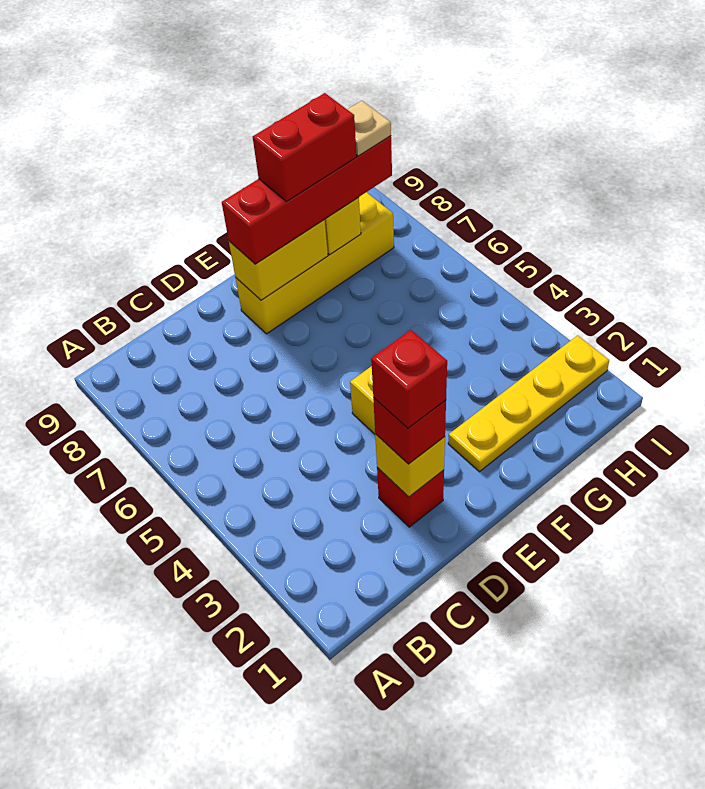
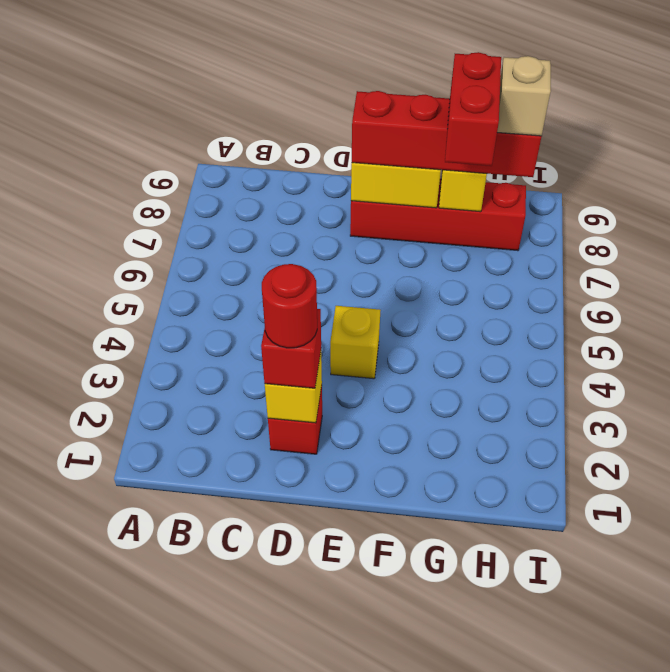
red 1x1 brick [371,330,447,428] -> red 1x1 round brick [262,264,317,348]
yellow 1x4 brick [235,192,394,334] -> red 1x4 brick [350,178,526,251]
yellow 1x4 plate [448,335,609,472] -> none
red 1x2 brick [253,93,357,201] -> red 1x2 brick turned to [445,52,501,166]
tan 1x1 plate [348,101,391,156] -> tan 1x1 brick [497,56,551,136]

